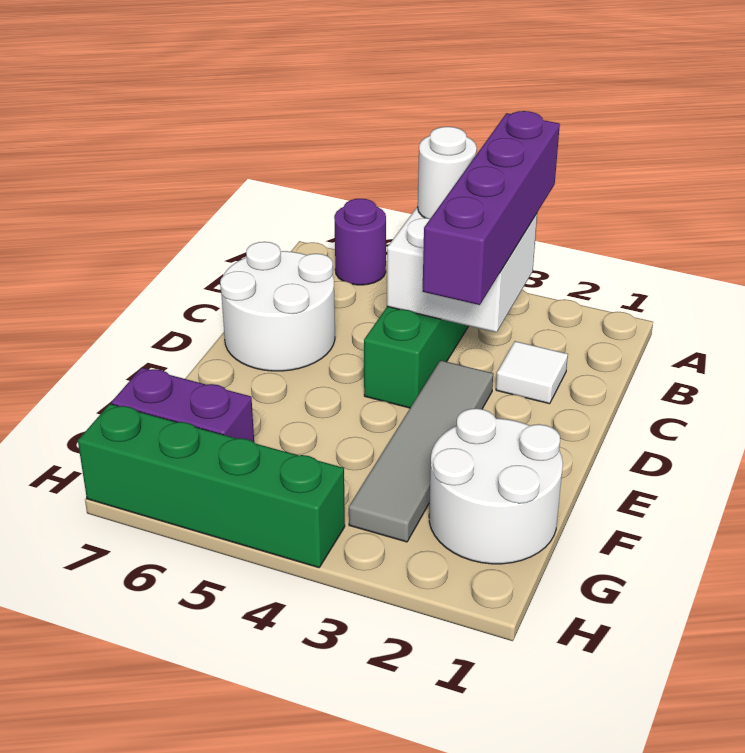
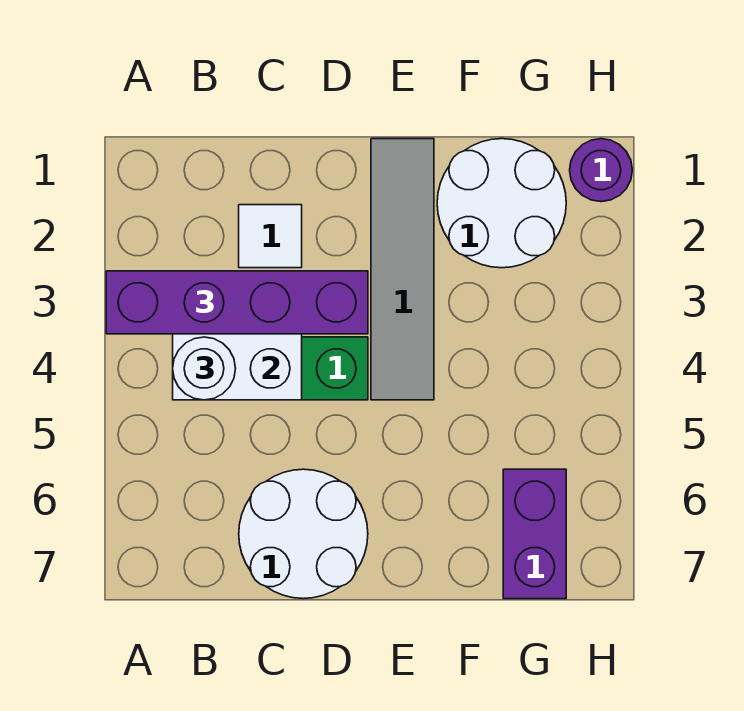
purple 1x1 round brick [334,199,386,285] -> purple 1x1 round brick moved to [570,139,632,202]
grey 1x4 tile [349,360,493,542] -> grey 1x4 tile turned to [371,139,434,400]
green 1x4 brick [78,404,345,568] -> none

